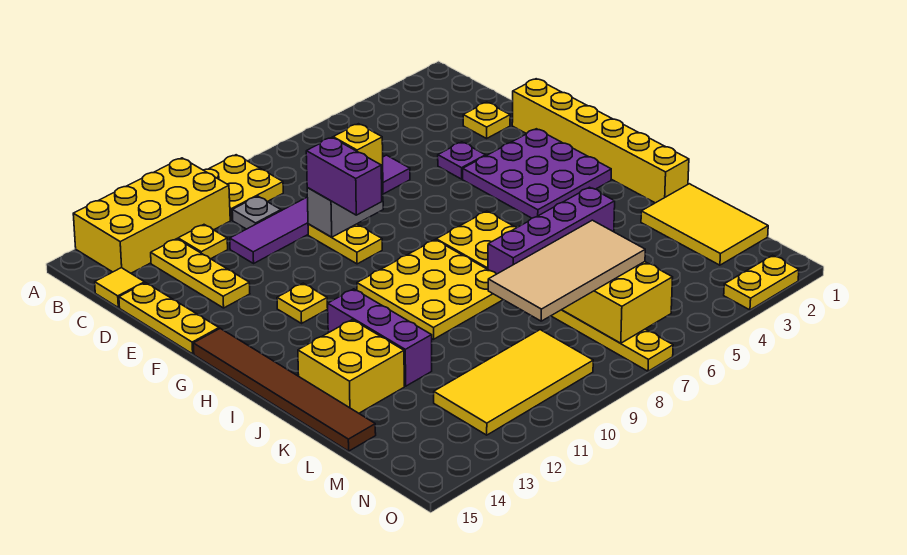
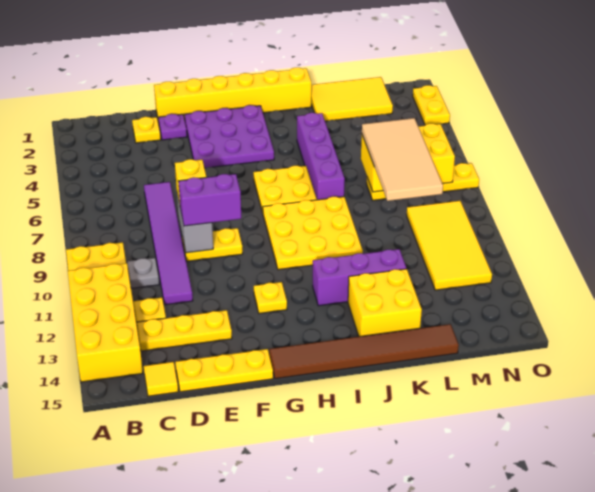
purple 1x1 plate [438,142,486,179] -> purple 1x1 plate moved to [158,114,187,140]

